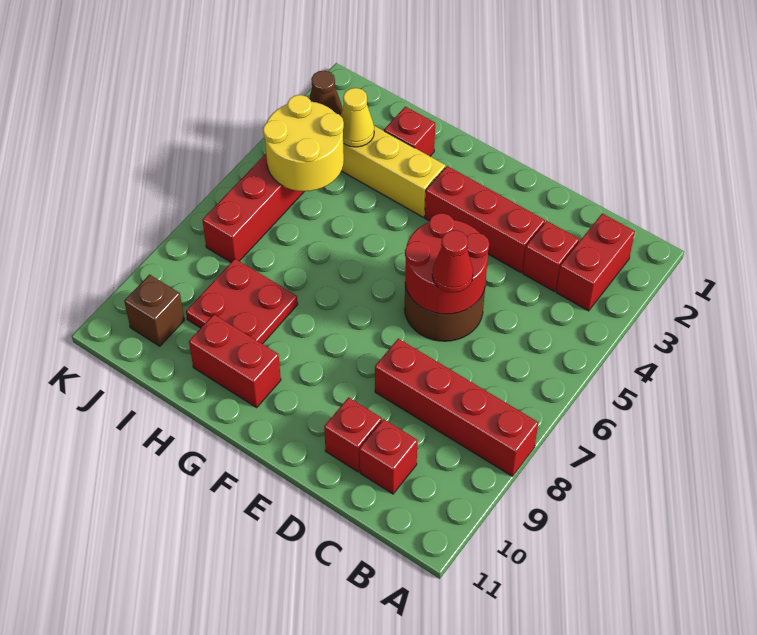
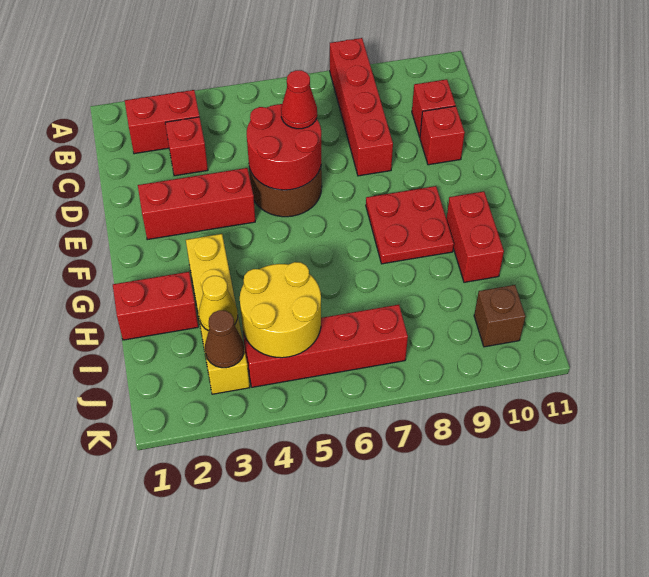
red 1x3 brick [425,166,545,272] -> red 1x3 brick turned to [138,168,255,240]
red 1x1 brick [384,107,435,156] -> red 1x2 brick [113,272,198,340]
red 2x2 plate [186,259,298,344] -> red 2x2 plate moved to [366,186,454,264]

